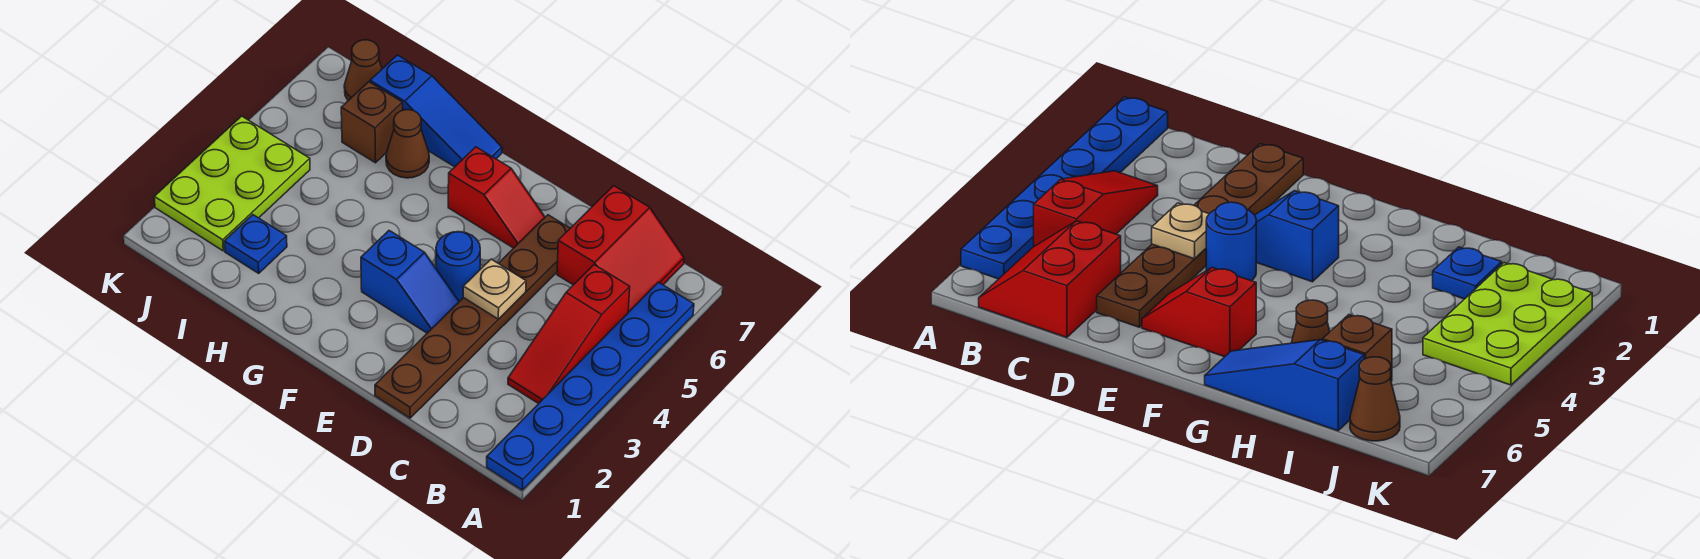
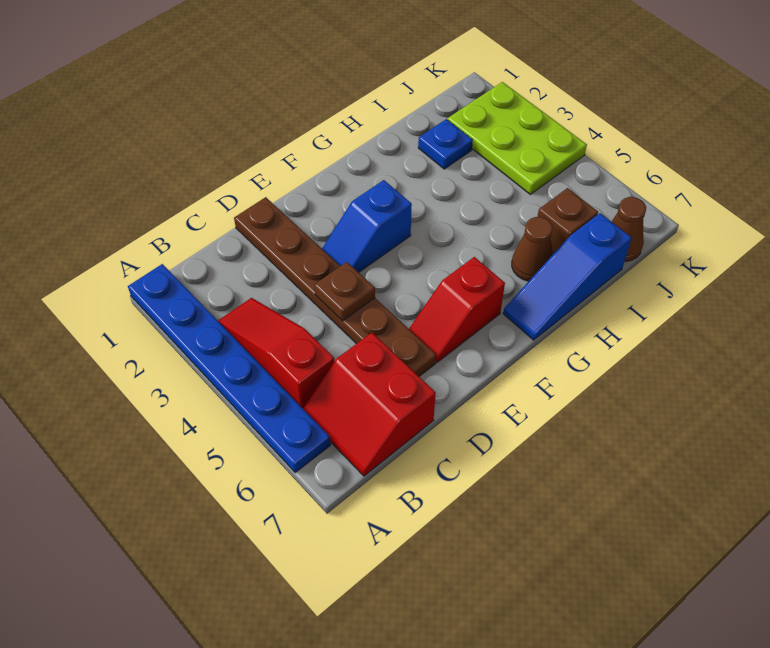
tan 1x1 plate [463,259,526,319] -> brown 1x1 plate [314,262,375,321]
blue 1x1 round brick [436,232,480,301] -> none

